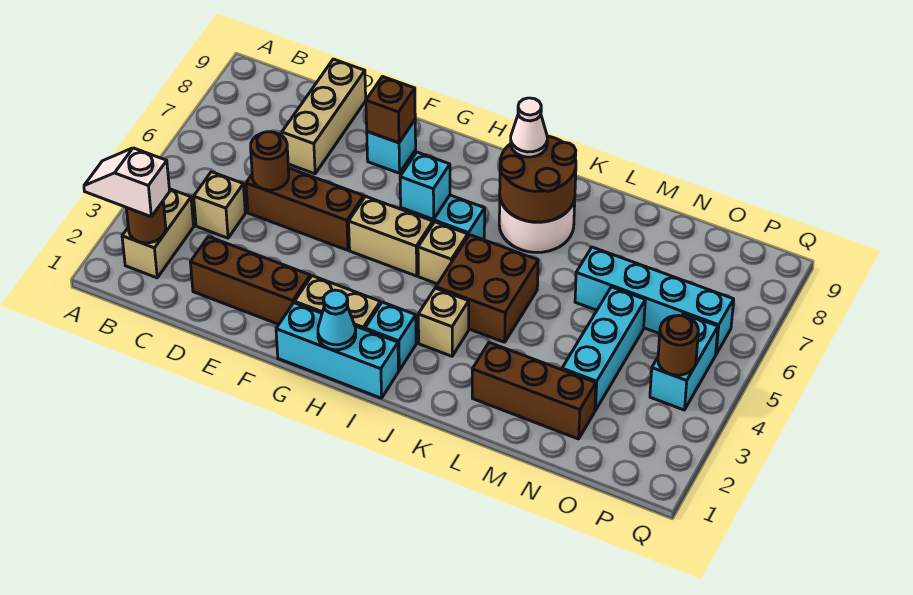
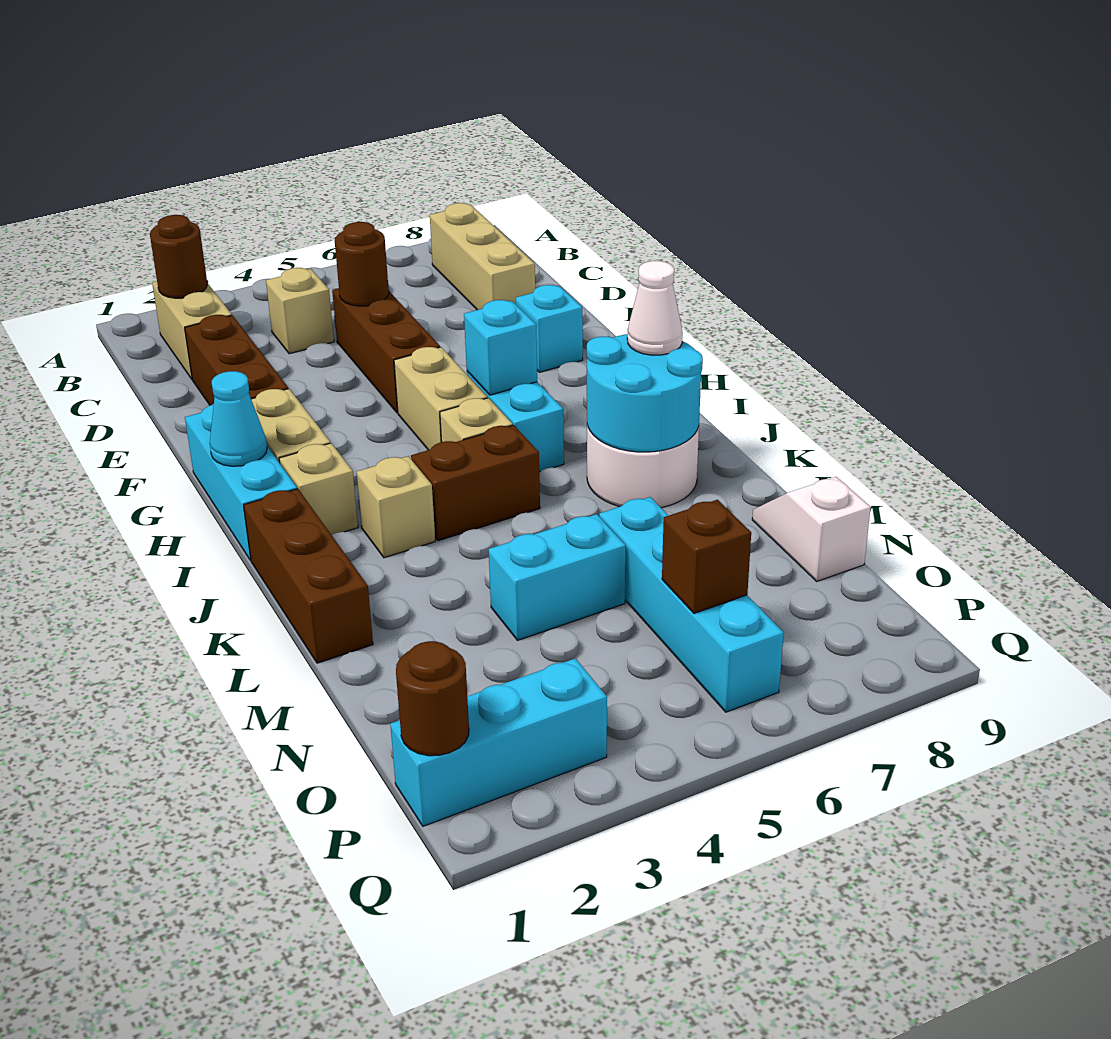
white 1x2 slope [84,148,170,217] -> white 1x2 slope moved to [752,477,871,581]
tan 1x2 brick [122,189,194,278] -> tan 1x2 brick turned to [152,281,232,379]
tan 1x3 brick [282,59,366,174] -> tan 1x3 brick turned to [430,203,535,310]
brown 1x1 brick [366,77,415,143] -> brown 1x1 brick moved to [662,500,751,613]
cyan 1x1 brick [365,302,416,370] -> tan 1x1 brick [279,443,358,535]
brown 2x2 brick [436,235,538,342] -> brown 1x2 brick [411,425,540,541]
brown 2x2 round brick [500,136,576,222] -> cyan 2x2 round brick [587,334,703,452]
brown 1x3 brick [472,342,596,439] -> brown 1x3 brick moved to [244,489,373,663]
cyan 1x3 brick [562,287,645,410] -> cyan 1x3 brick moved to [390,658,607,826]
cyan 1x2 brick [650,314,718,410] -> cyan 1x2 brick moved to [489,514,626,640]
brown 1x1 round brick [658,315,698,375] -> brown 1x1 round brick moved to [396,641,469,756]

